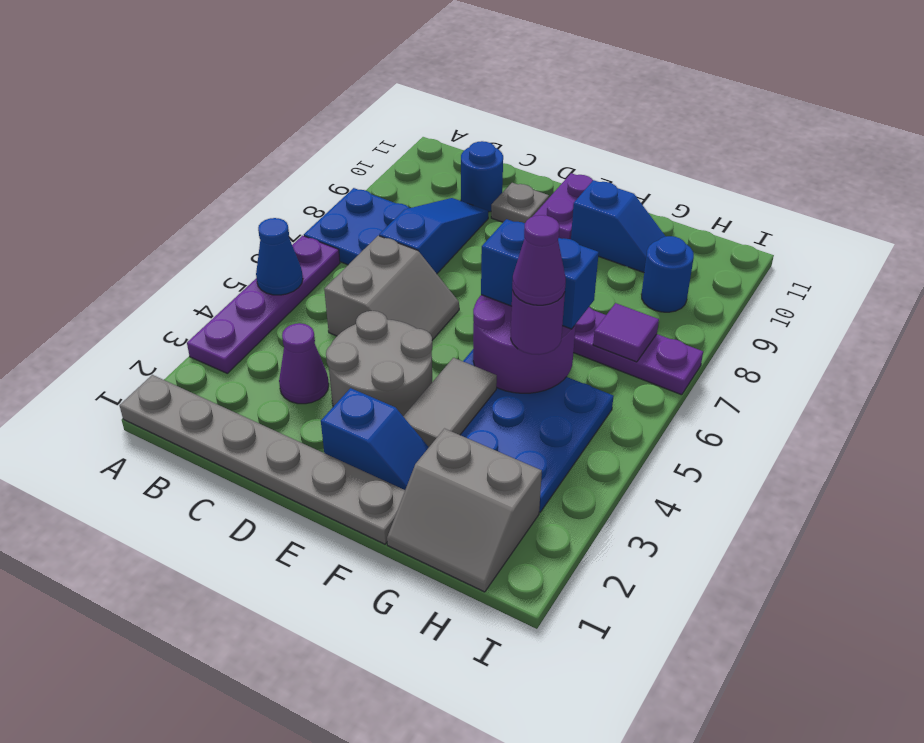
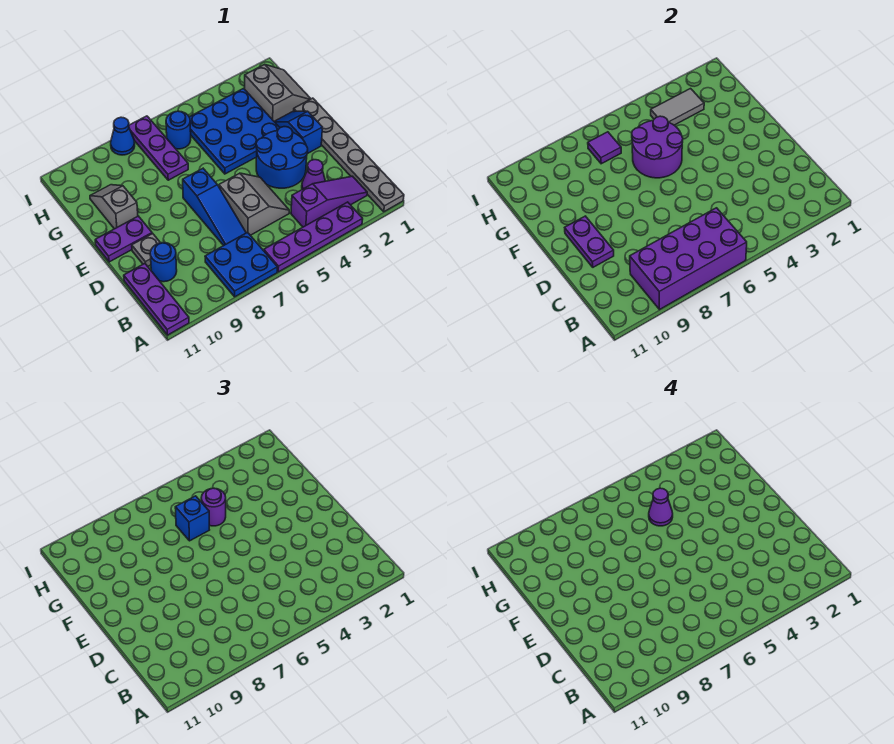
blue 1x1 cone [256,218,303,295] -> blue 1x1 cone moved to [111,117,135,155]
none -> purple 2x4 brick [630,208,747,310]
none -> purple 1x3 plate [124,264,189,335]
none -> purple 1x3 slope [291,176,367,227]
grey 2x2 slope [324,236,459,340] -> grey 2x2 slope turned to [219,173,289,235]
blue 1x3 slope [379,198,488,274] -> blue 1x3 slope turned to [183,169,246,246]
grey 2x2 round brick [326,311,432,416] -> blue 2x2 round brick [256,127,308,188]
none -> purple 1x2 plate [565,216,614,267]
grey 1x2 tile [403,358,497,447] -> grey 1x2 tile moved to [651,89,704,125]
blue 1x2 brick [481,219,599,329] -> blue 1x1 brick [175,496,209,541]
blue 1x2 slope [571,180,666,272] -> grey 1x2 slope [90,185,138,229]
blue 1x1 round brick [642,236,694,312] -> blue 1x1 round brick moved to [166,111,191,149]

